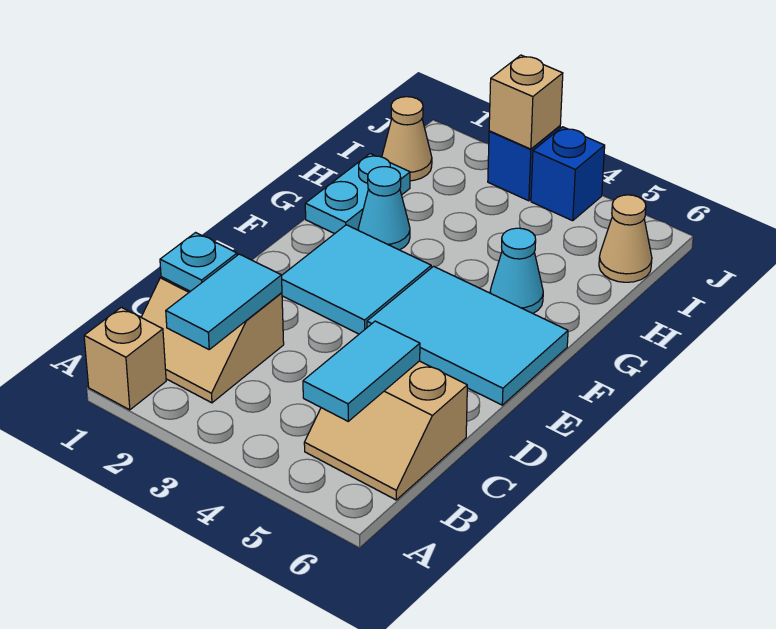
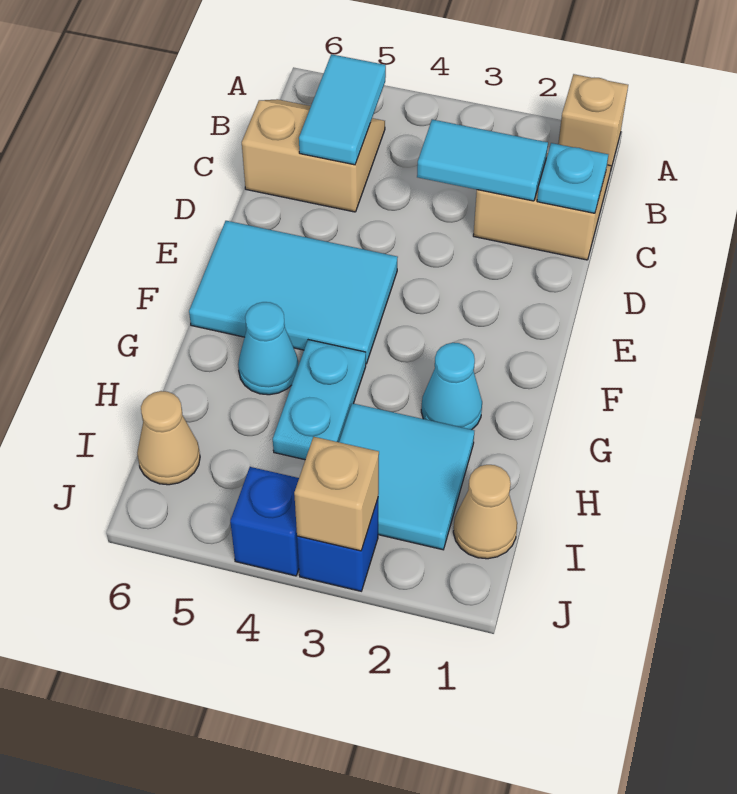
cyan 1x2 tile [166,254,282,349] -> cyan 1x2 tile turned to [417,120,548,201]
cyan 2x2 tile [282,225,431,334] -> cyan 2x2 tile moved to [339,403,474,550]
cyan 1x2 plate [305,154,410,234] -> cyan 1x2 plate moved to [273,340,366,460]

